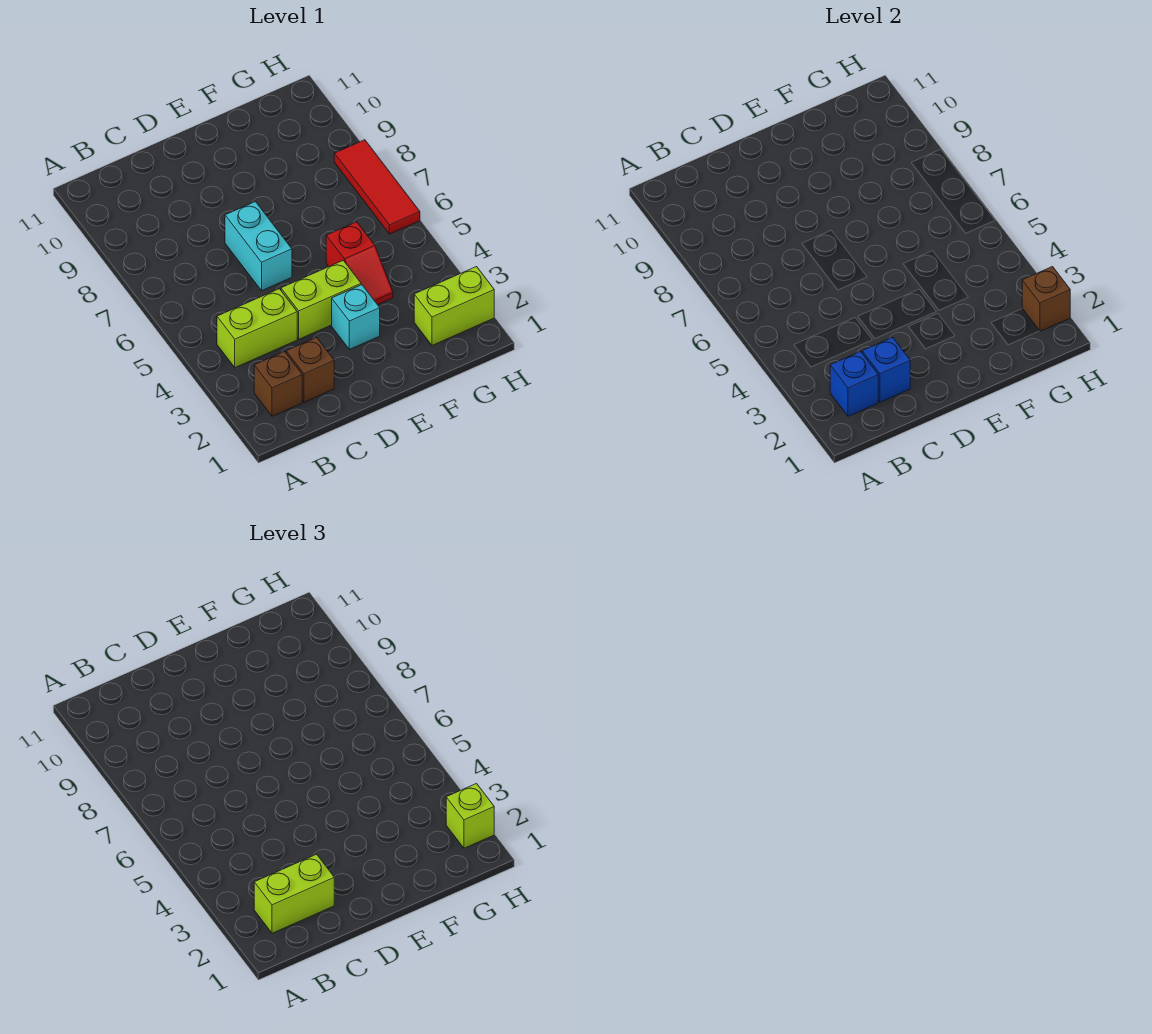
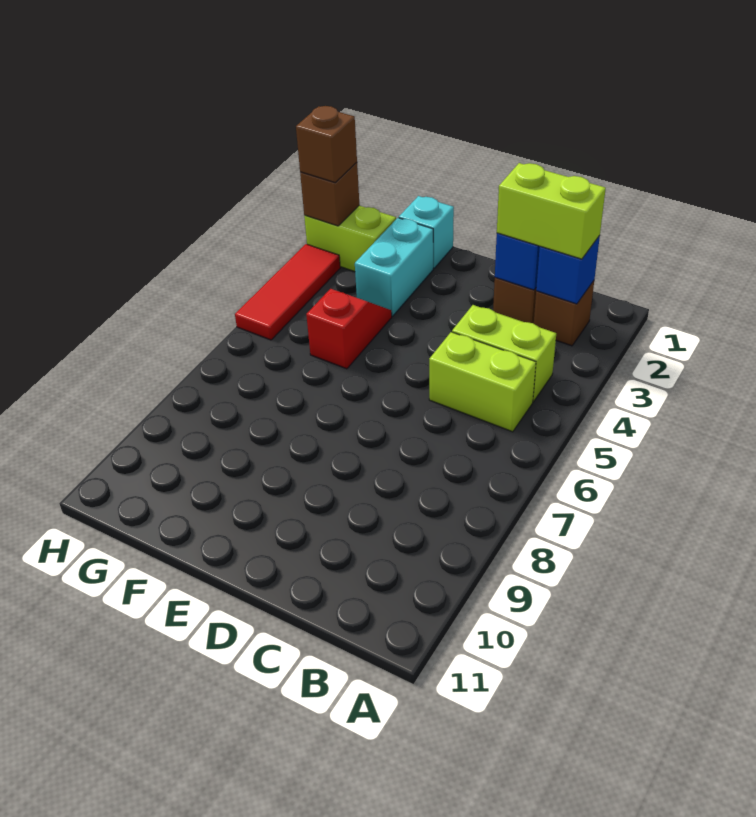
lime 1x2 brick [281,260,361,339] -> lime 1x2 brick moved to [429,332,536,432]
cyan 1x2 brick [225,202,292,291] -> cyan 1x2 brick moved to [355,218,433,316]
cyan 1x1 brick [332,285,380,349] -> cyan 1x1 brick moved to [399,196,454,268]
lime 1x1 brick [446,784,494,848] -> brown 1x1 brick [296,106,357,183]
red 1x3 tile [334,140,420,234] -> red 1x3 tile moved to [235,244,340,340]

